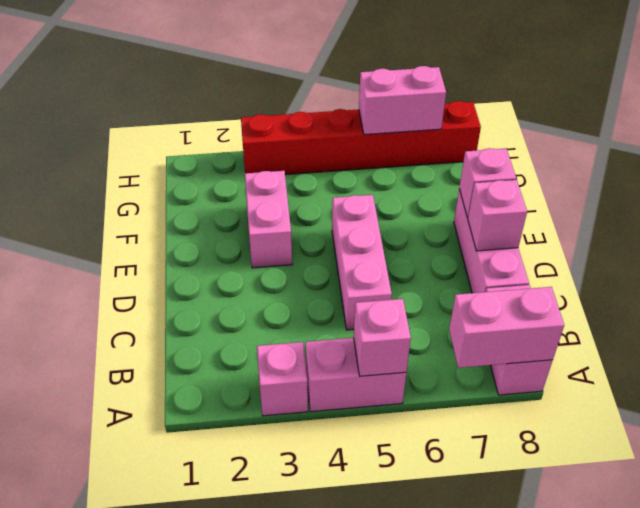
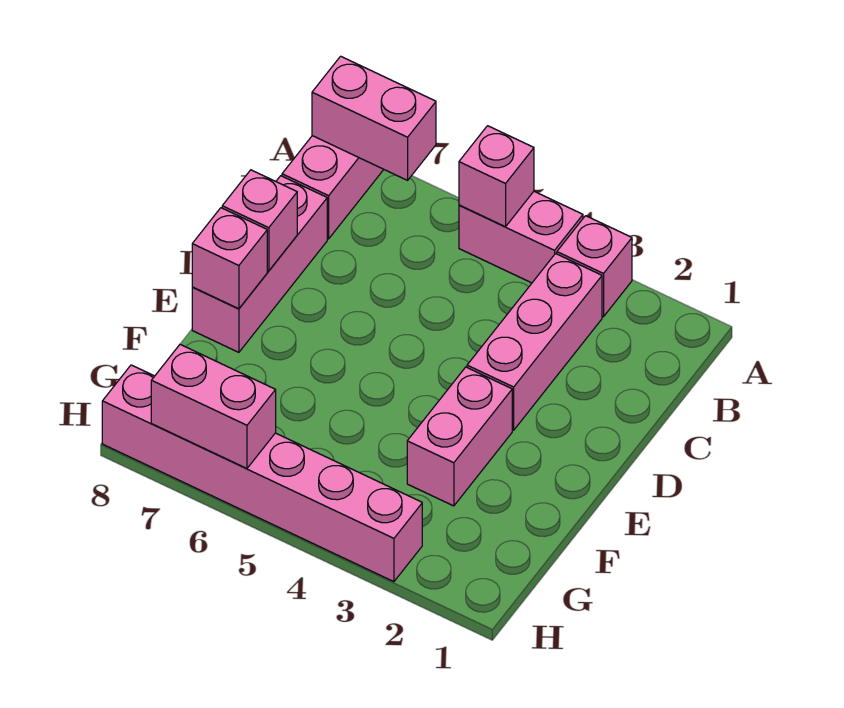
pink 1x3 brick [332,195,392,330] -> pink 1x3 brick moved to [467,254,602,430]
red 1x6 brick [241,101,481,175] -> pink 1x6 brick [102,365,422,582]

